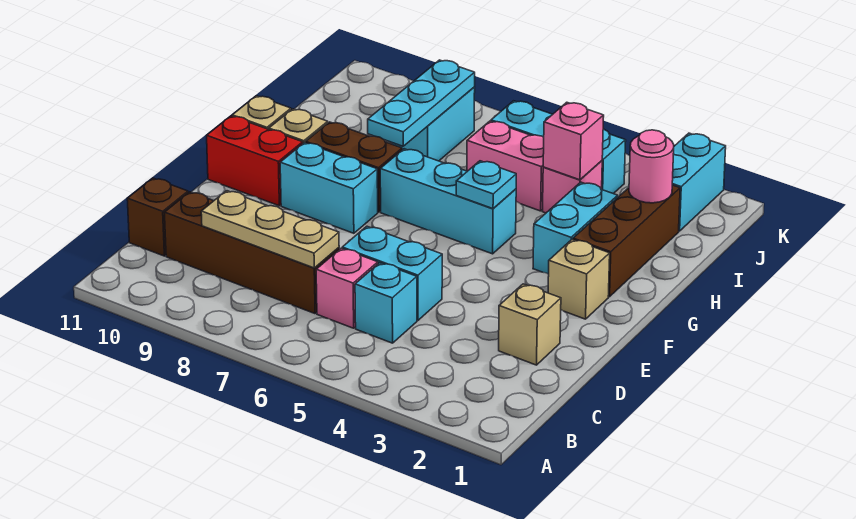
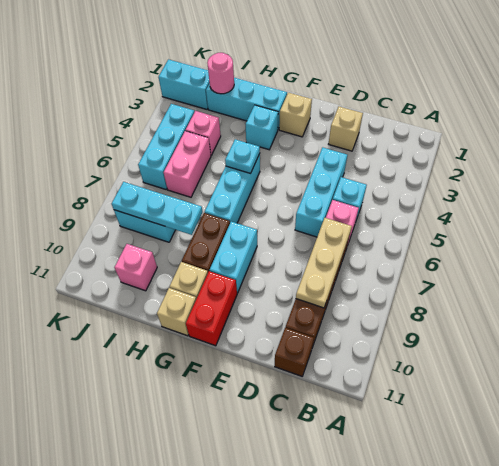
cyan 1x2 brick [342,226,442,320] -> cyan 1x3 brick [295,147,347,237]
brown 1x3 brick [573,185,680,297] -> cyan 1x3 brick [206,78,287,129]
cyan 1x2 brick [533,182,618,274] -> cyan 1x1 brick [246,105,278,150]
pink 1x1 brick [543,102,604,180] -> pink 1x1 brick moved to [114,244,157,291]

